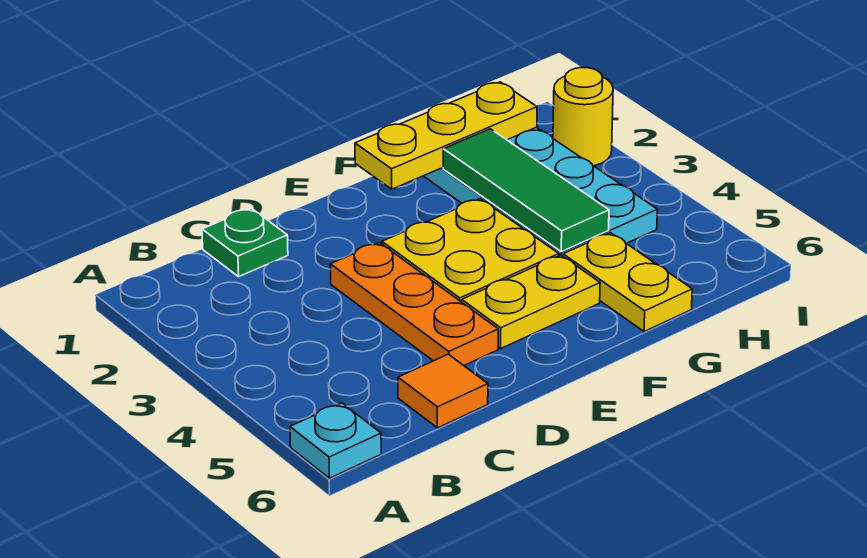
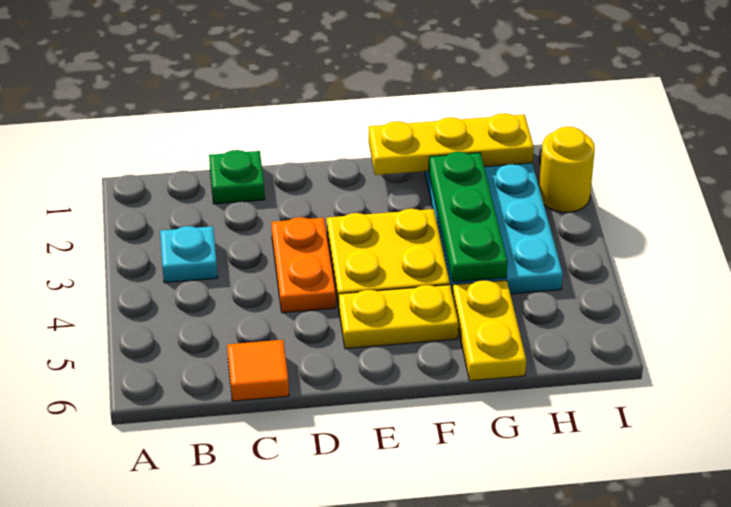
cyan 1x1 plate [290,403,381,478] -> cyan 1x1 plate moved to [160,226,218,283]
orange 1x3 plate [330,243,498,365] -> orange 1x2 plate [271,217,336,313]
green 1x3 tile [443,129,609,252] -> green 1x3 plate [429,152,507,282]

